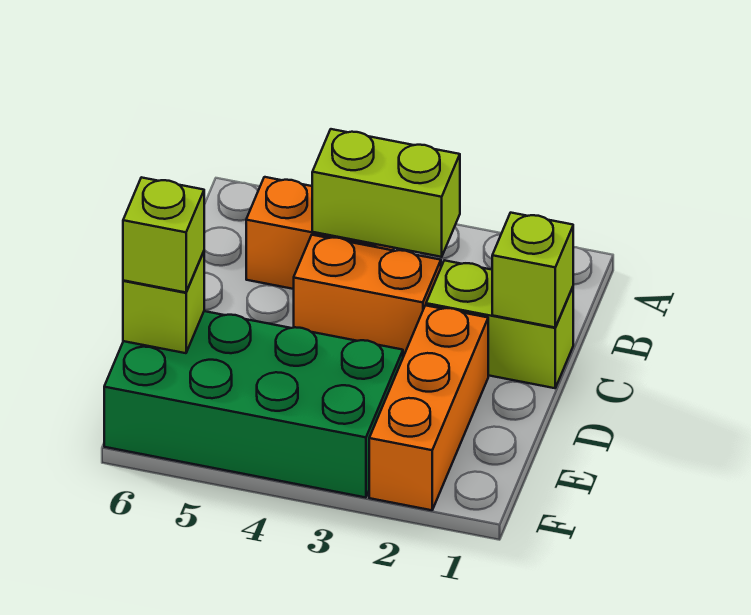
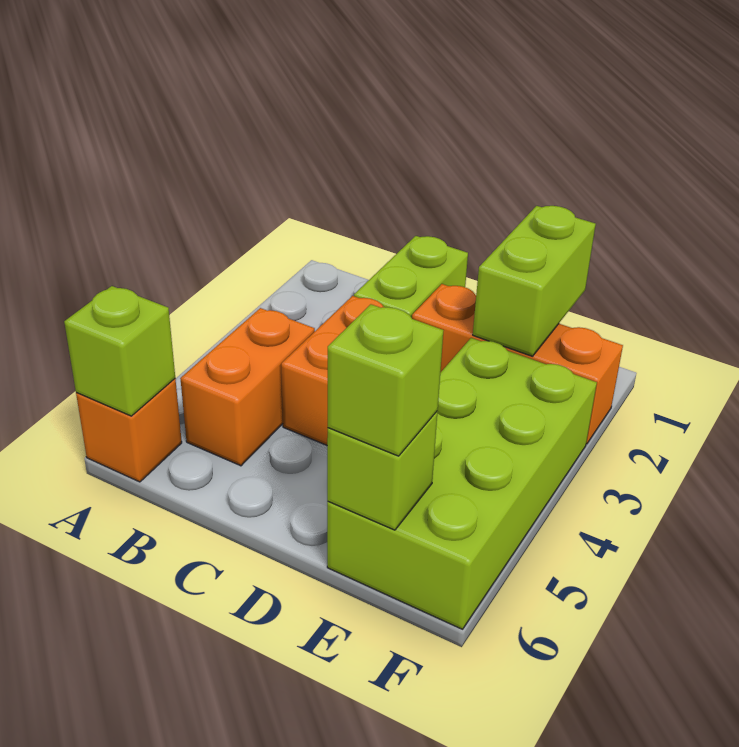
none -> orange 1x1 brick [76,379,182,482]
lime 1x2 brick [312,129,460,257] -> lime 1x2 brick moved to [473,206,596,356]
lime 1x1 brick [492,213,573,327] -> lime 1x1 brick moved to [64,286,175,416]
green 2x4 brick [104,311,403,498] -> lime 2x4 brick [327,338,597,629]

